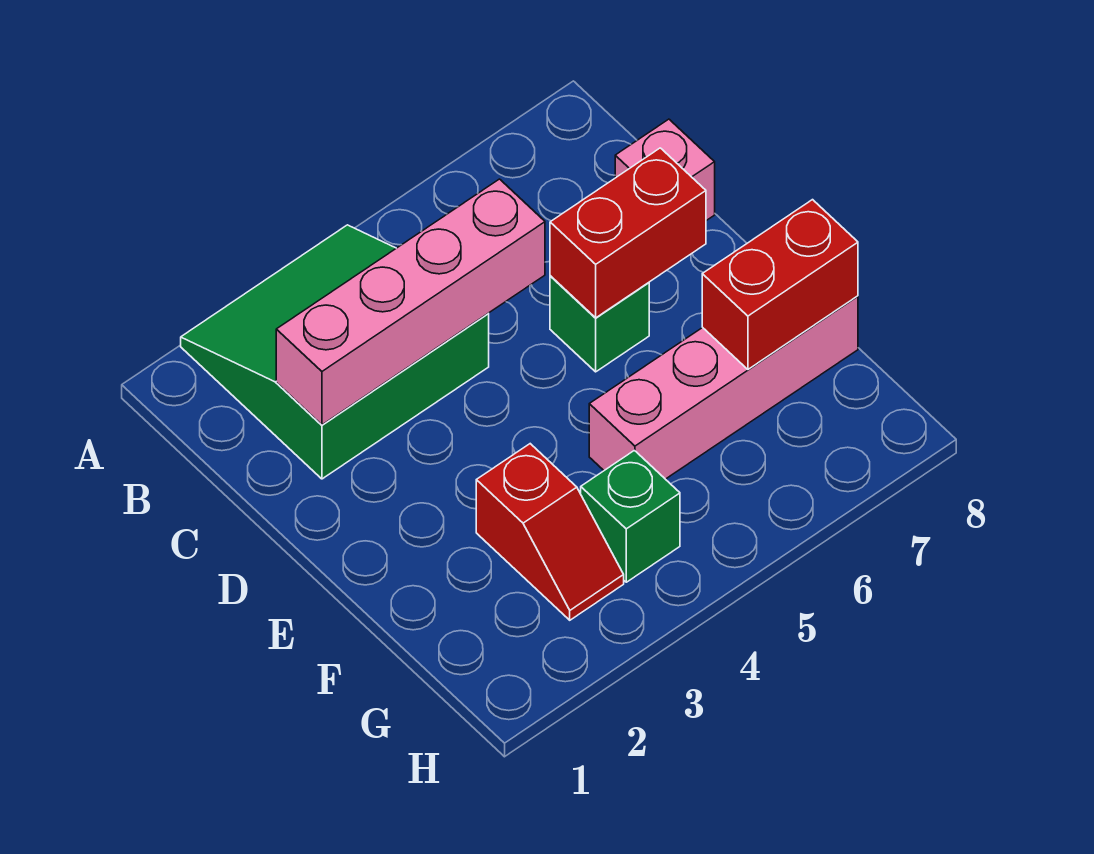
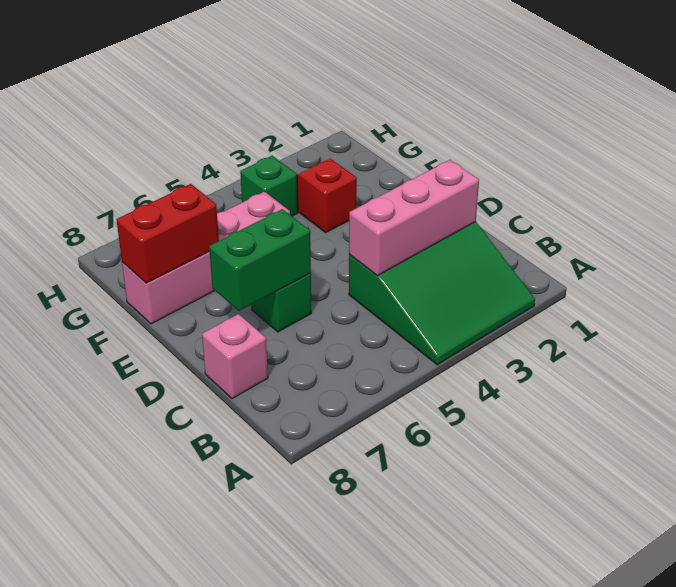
pink 1x4 brick [276,179,545,425] -> pink 1x3 brick [349,160,479,276]
red 1x2 brick [550,148,706,318] -> green 1x2 brick [209,209,311,311]

